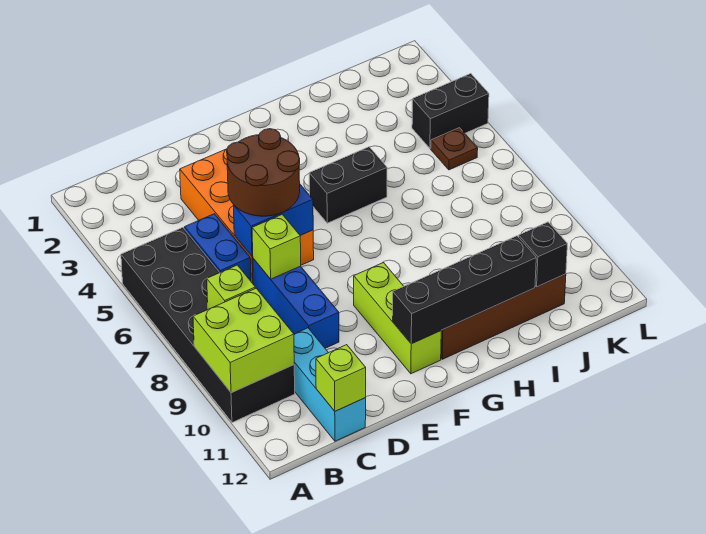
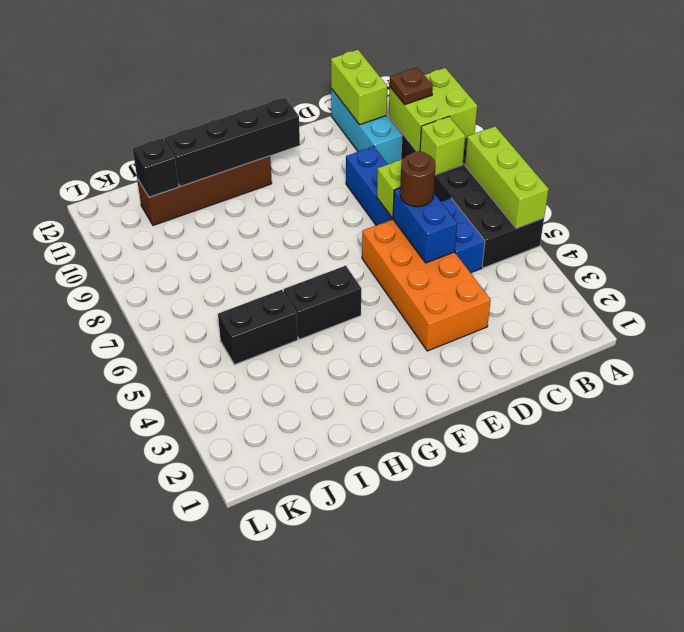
lime 1x1 brick [316,345,366,411] -> lime 1x2 brick [331,50,388,125]
brown 2x2 round brick [227,129,300,216] -> brown 1x1 round brick [400,151,436,207]
blue 1x2 brick [233,185,313,256] -> blue 1x2 brick turned to [393,188,457,263]
lime 1x3 brick [354,263,441,374] -> lime 1x3 brick moved to [465,126,549,228]
black 1x2 brick [412,74,489,148] -> black 1x2 brick moved to [218,290,298,365]
brown 1x1 plate [431,128,478,170] -> brown 1x1 plate moved to [390,67,433,105]

